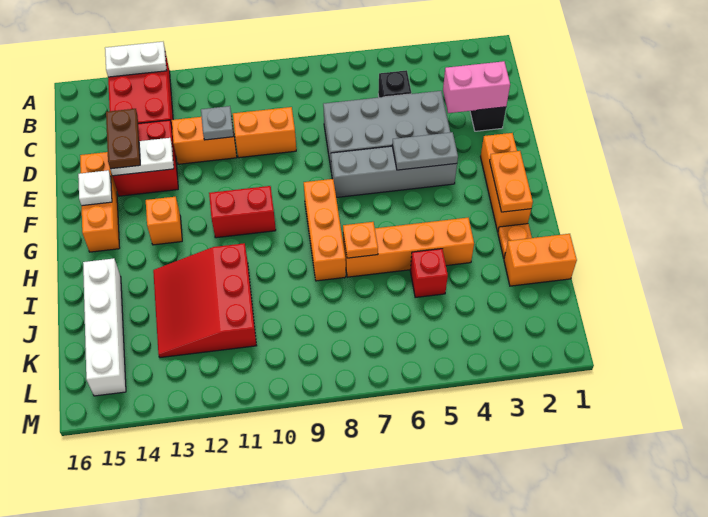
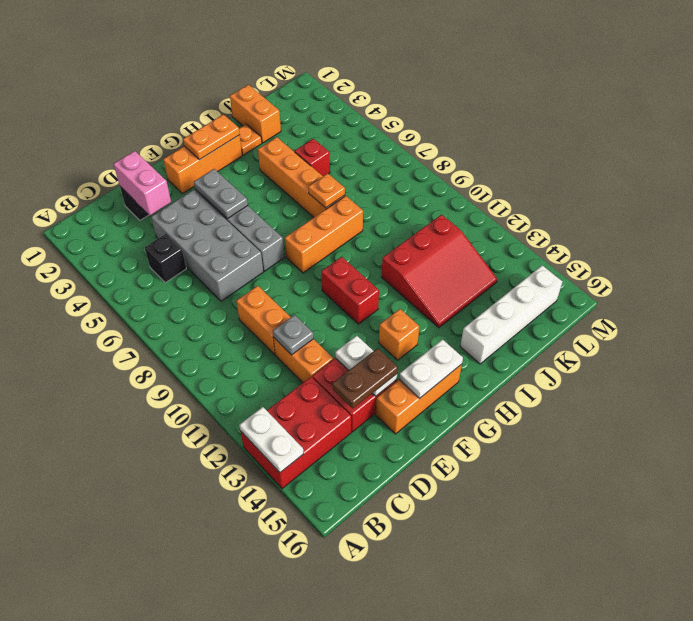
white 1x1 plate [78,170,112,206] -> white 1x2 plate [399,339,463,399]

